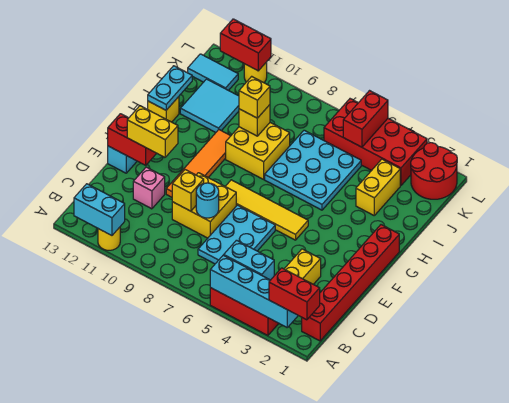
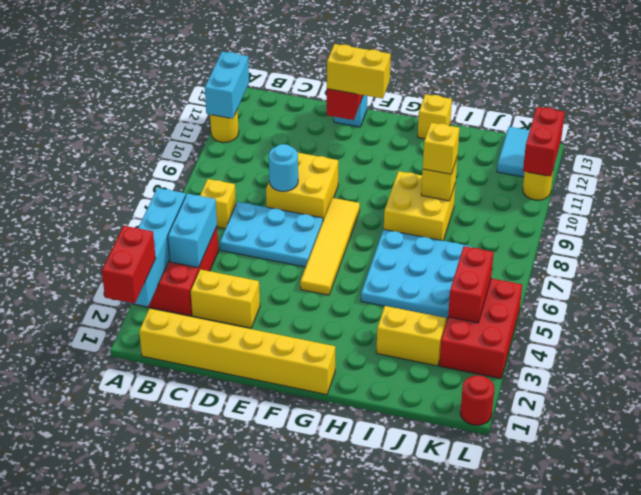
red 1x6 brick [302,225,399,341] -> yellow 1x6 brick [139,309,335,395]
yellow 1x1 brick [172,170,204,211] -> yellow 1x1 brick moved to [200,179,236,229]
pink 1x1 brick [133,167,165,209] -> none
orange 1x4 tile [166,130,230,197] -> none
yellow 1x2 brick [127,106,178,157] -> yellow 1x2 brick turned to [327,44,391,99]
cyan 1x2 plate [148,66,192,110] -> none
cyan 2x2 tile [180,79,239,132] -> none
red 2x2 round brick [411,143,457,199] -> red 1x1 round brick [460,376,494,425]
red 2x4 brick [324,99,427,186] -> red 2x3 brick [439,278,522,379]
red 1x2 brick [343,91,388,147] -> red 1x2 brick turned to [448,246,494,323]

